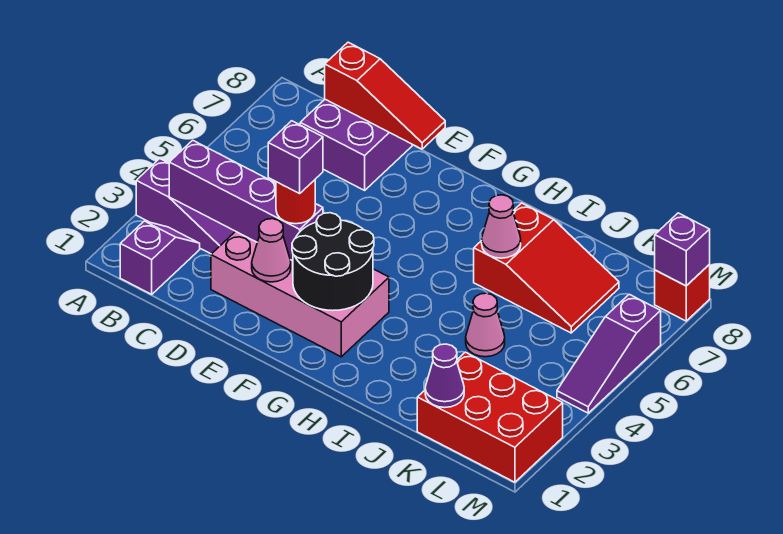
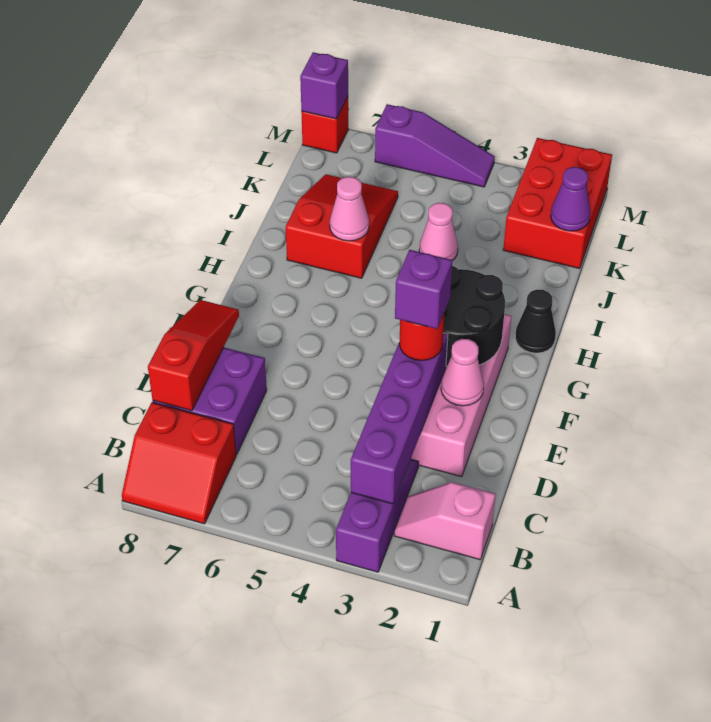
none -> red 2x2 slope [122,402,236,524]
purple 1x2 slope [120,221,200,294] -> pink 1x2 slope [394,482,496,560]
none -> black 1x1 cone [515,290,556,353]

